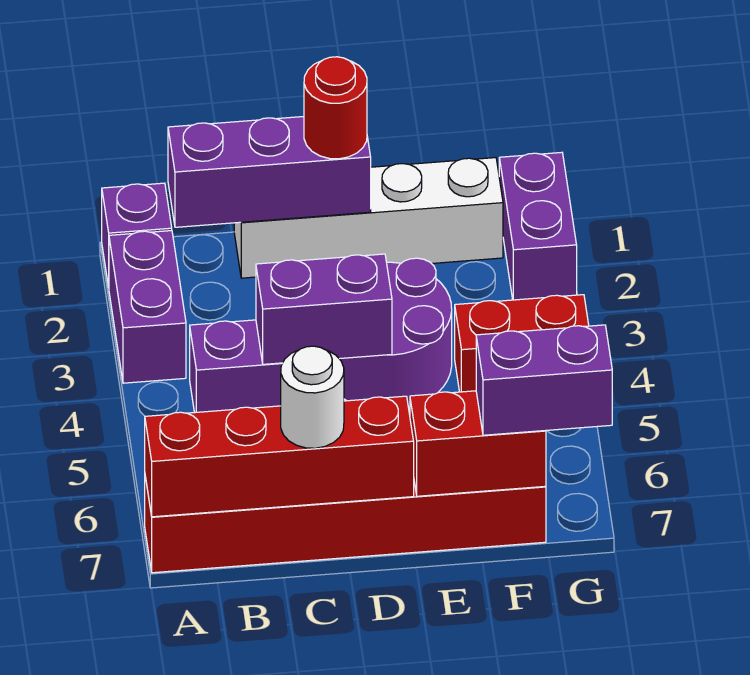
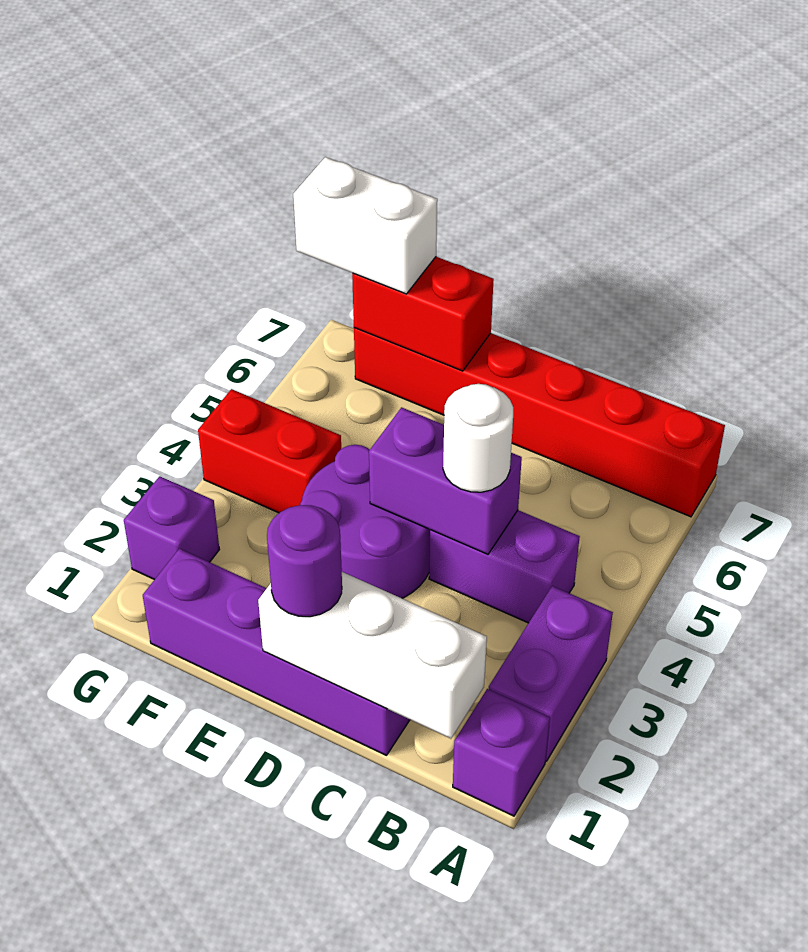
red 1x4 brick [145,396,414,517] -> none
purple 1x3 brick [168,117,371,227] -> white 1x3 brick [258,572,487,739]
white 1x4 brick [234,158,503,278] -> purple 1x4 brick [143,549,410,755]
white 1x1 round brick [281,346,344,448] -> white 1x1 round brick moved to [443,384,513,492]
red 1x1 round brick [304,57,367,159] -> purple 1x1 round brick [267,505,342,617]
purple 1x2 brick [476,325,612,435] -> white 1x2 brick [293,157,437,294]
purple 1x2 brick [499,152,577,300] -> purple 1x1 brick [124,476,219,580]

